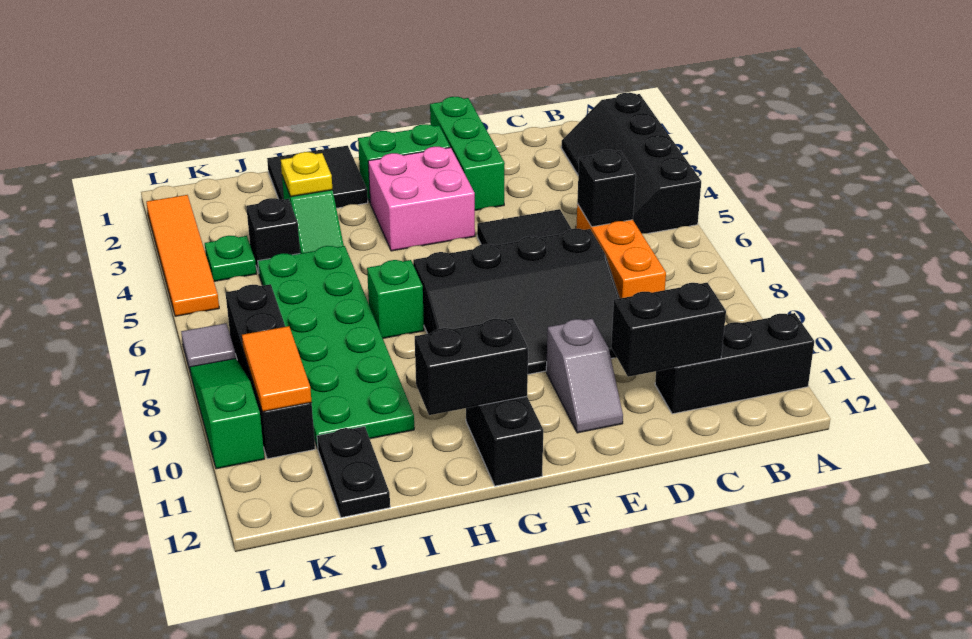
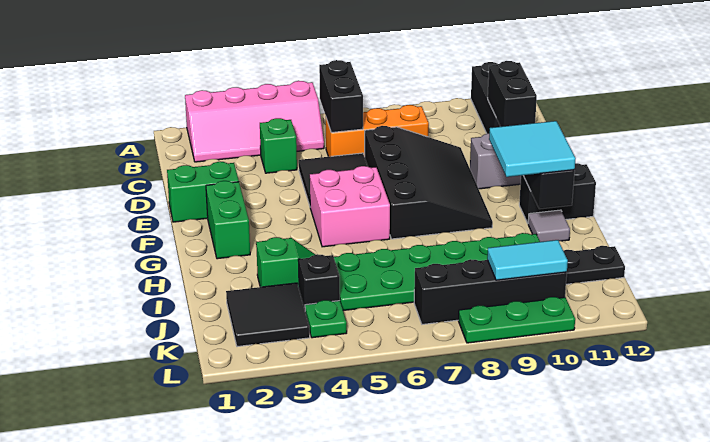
black 2x4 slope [561,93,701,233] -> pink 2x4 slope [185,81,324,162]
black 1x1 brick [577,150,636,227] -> black 1x2 brick [319,60,363,133]
green 1x3 brick [430,97,505,210] -> green 1x2 brick [167,162,239,222]
pink 2x2 brick [368,147,475,251] -> pink 2x2 brick moved to [310,166,390,247]
none -> cyan 2x2 tile [489,121,576,177]
black 2x2 tile [267,146,368,208] -> black 2x2 tile moved to [226,283,310,347]
green 1x1 brick [367,260,424,338] -> green 1x1 brick moved to [260,118,297,173]
yellow 1x1 plate [281,152,333,197] -> none
orange 1x2 tile [242,326,312,412] -> cyan 1x2 tile [487,240,568,280]
orange 1x4 tile [146,195,219,316] -> none
grey 1x1 tile [181,323,236,370] -> grey 1x1 tile moved to [528,210,570,242]
green 1x3 slope [190,358,265,469] -> green 1x3 plate [458,297,575,343]

